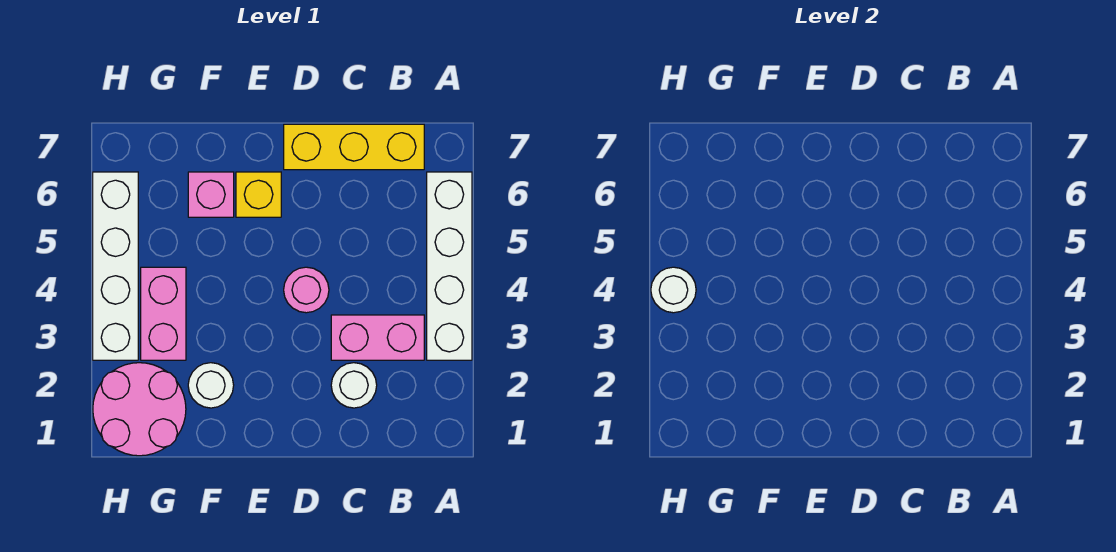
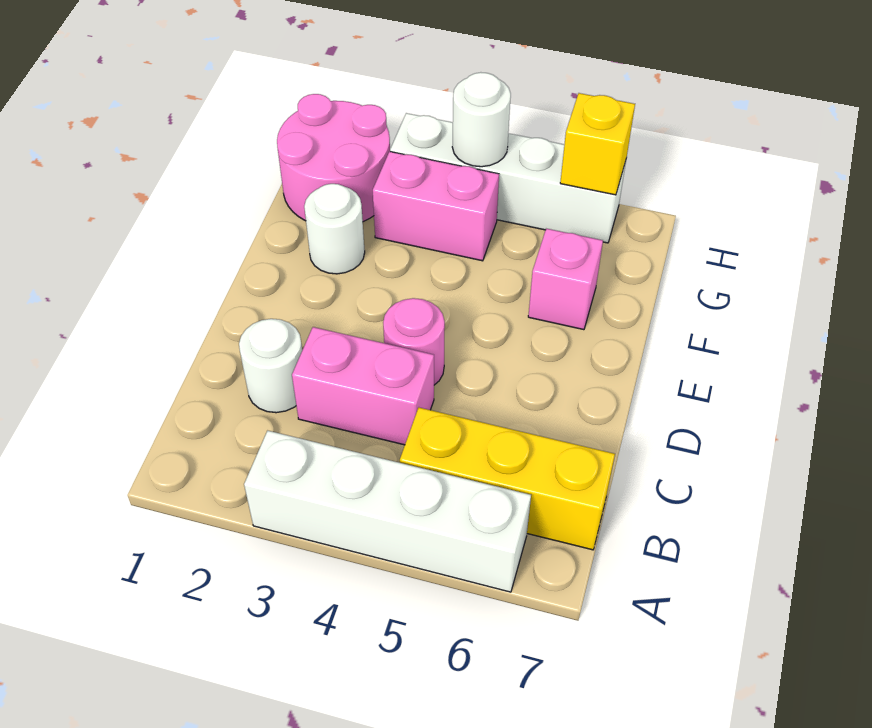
pink 1x2 brick [331,315,424,360] -> pink 1x2 brick turned to [292,327,434,445]
yellow 1x3 brick [284,124,424,170] -> yellow 1x3 brick turned to [400,408,615,550]
yellow 1x1 brick [236,172,281,217] -> yellow 1x1 brick moved to [560,93,635,195]

